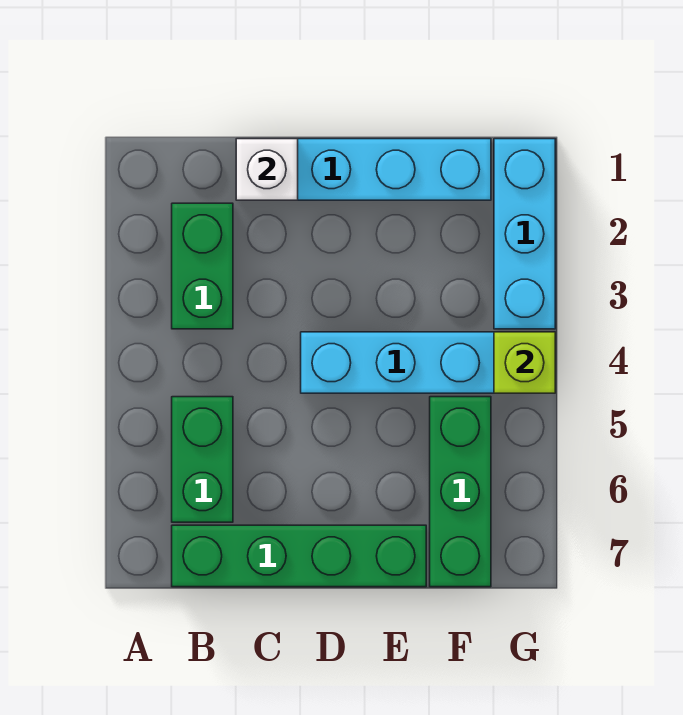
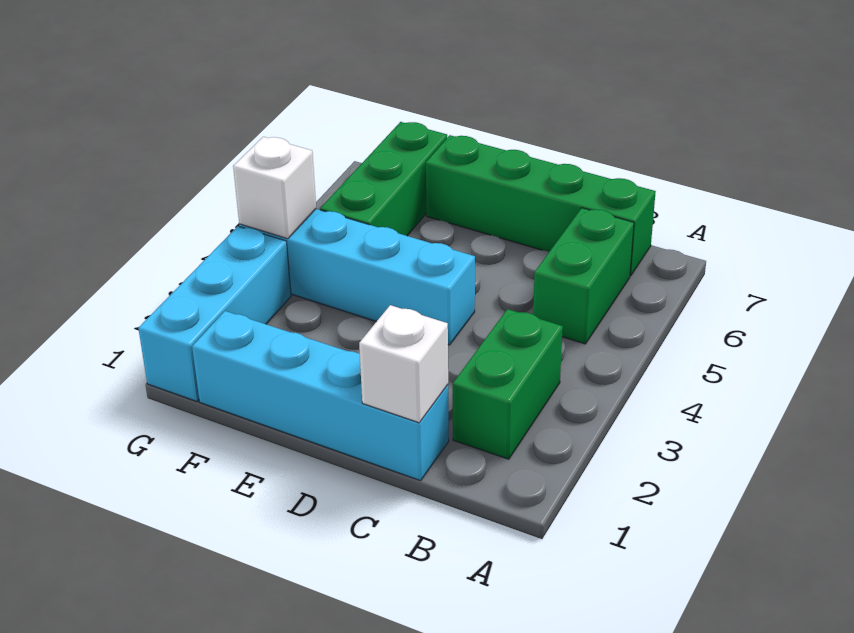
lime 1x1 brick [494,332,555,393] -> white 1x1 brick [233,137,316,239]

